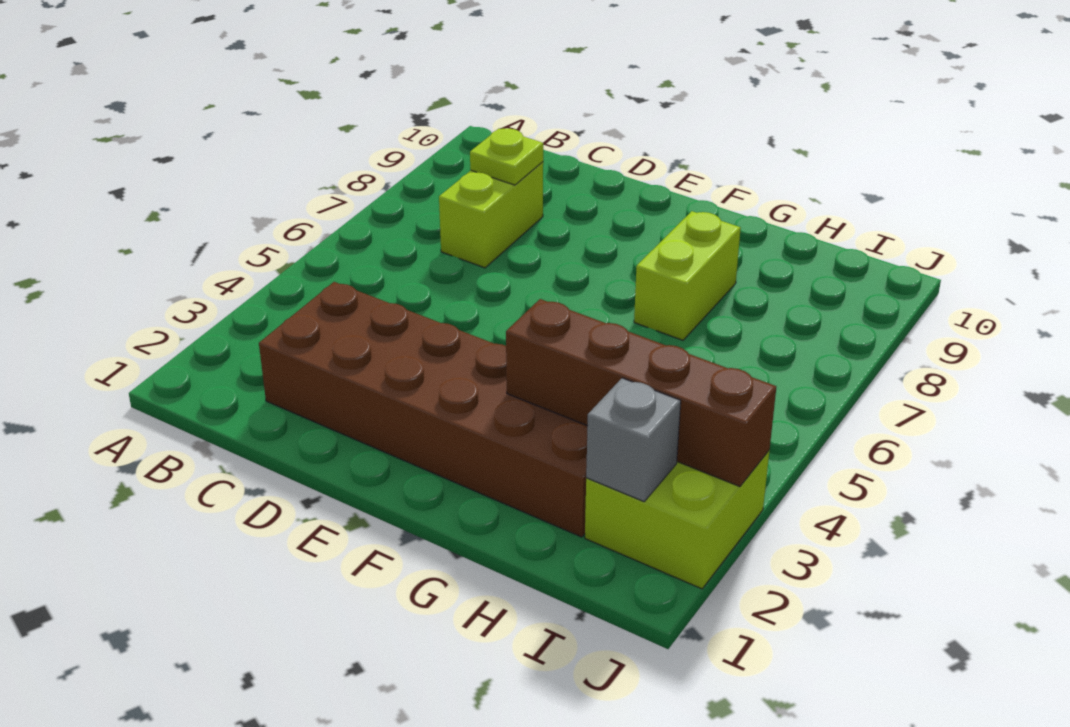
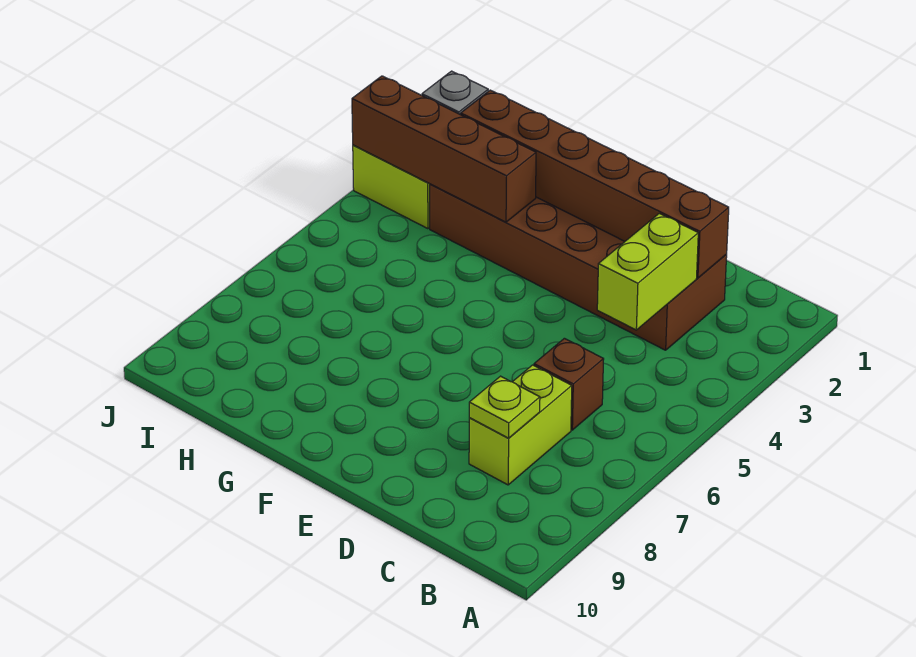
none -> brown 1x6 brick [461,90,729,278]
none -> brown 1x1 brick [534,338,604,430]
lime 1x2 brick [634,211,741,340] -> lime 1x2 brick moved to [597,213,698,330]

